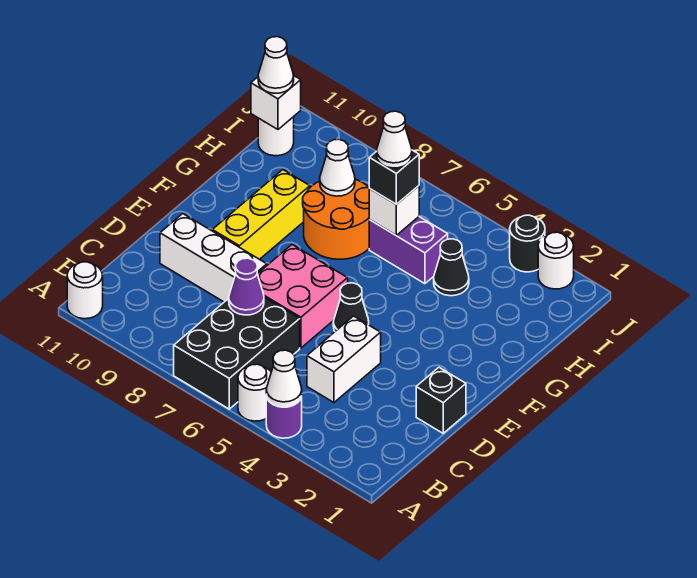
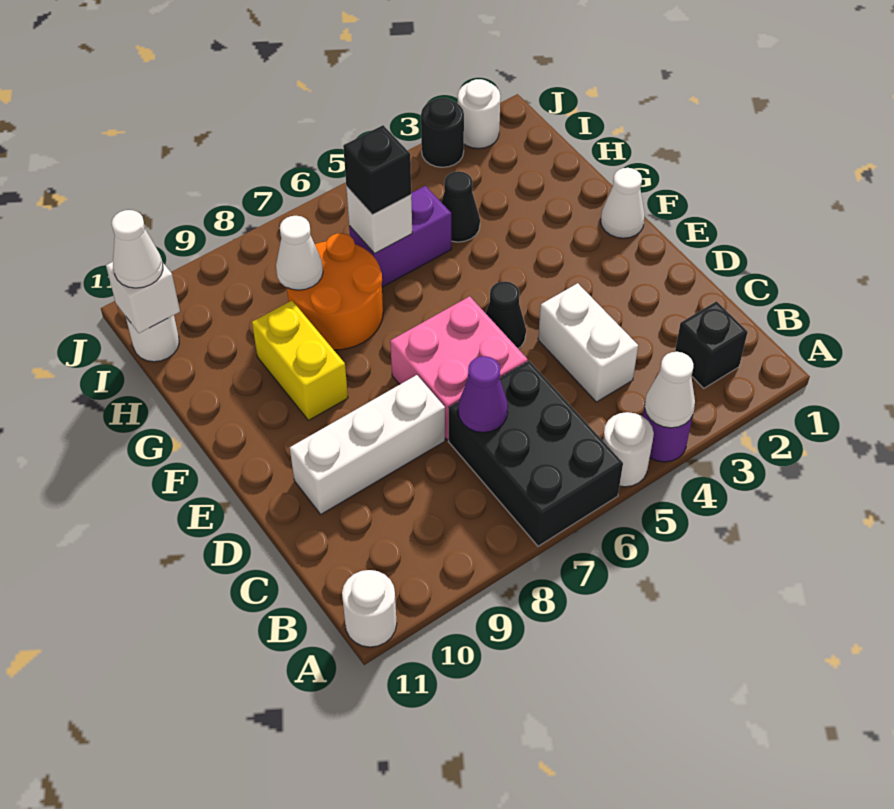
black 1x1 brick [416,368,466,433] -> black 1x1 brick moved to [675,301,748,388]
yellow 1x3 brick [212,170,310,259] -> yellow 1x2 brick [252,301,348,420]
white 1x1 cone [377,111,412,168] -> white 1x1 cone moved to [601,168,645,238]

